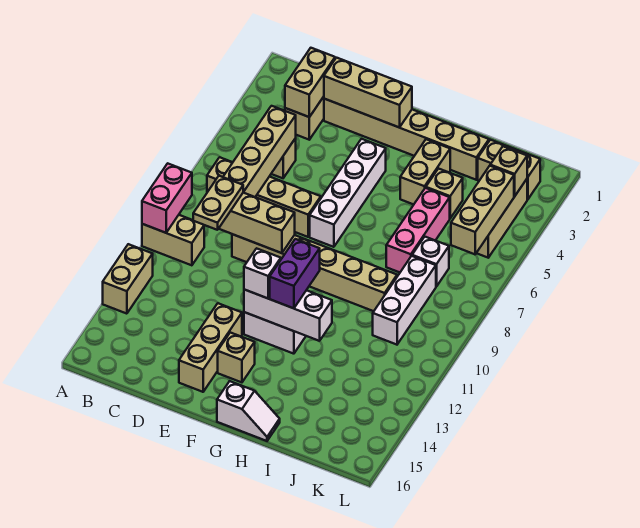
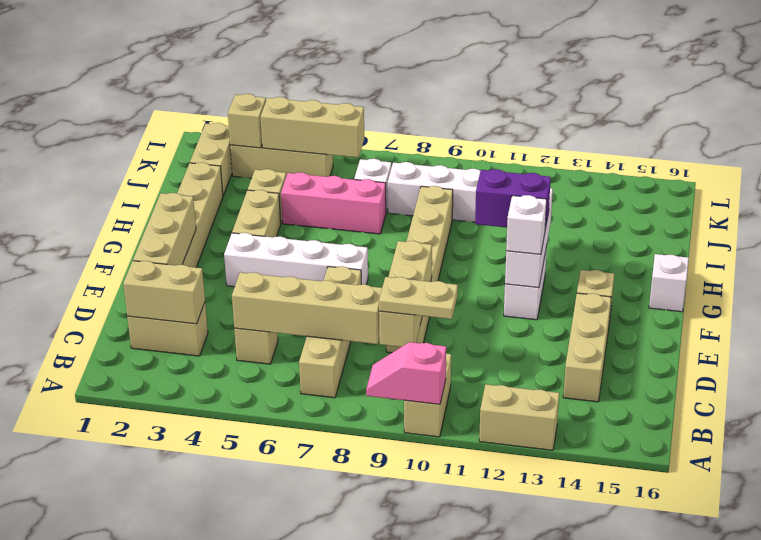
pink 1x2 brick [142,163,192,233] -> pink 1x2 slope [366,342,446,404]
tan 1x3 brick [179,303,242,392] -> tan 1x3 brick turned to [563,293,611,402]
tan 1x2 brick [400,139,450,205] -> tan 1x2 brick turned to [232,190,281,237]

